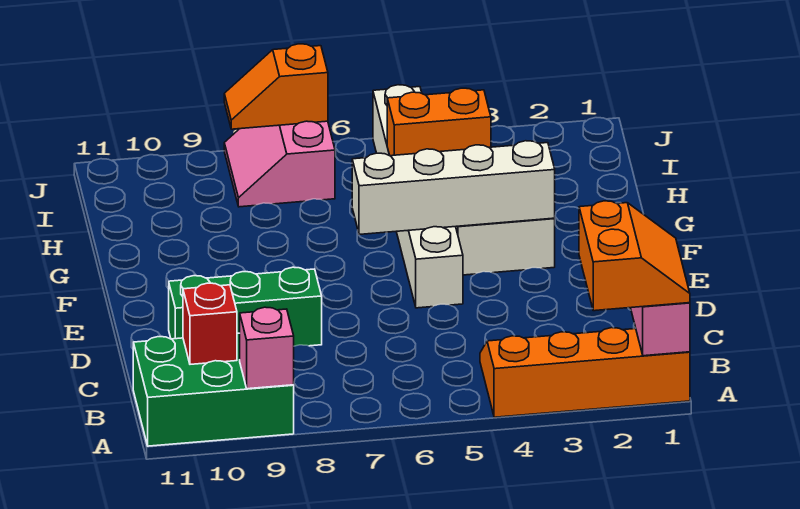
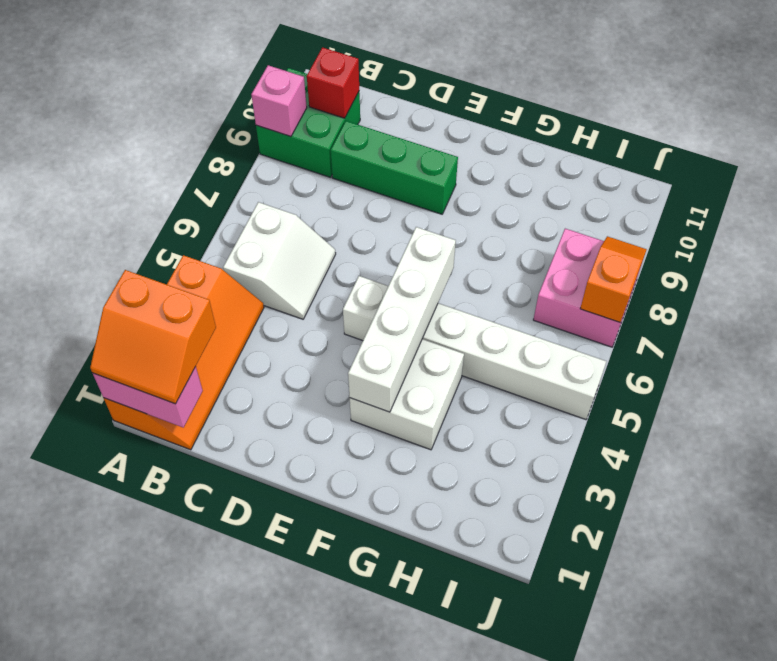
green 2x3 brick [133,333,294,446] -> green 2x2 brick [256,68,360,177]
none -> white 2x2 slope [223,202,336,319]
green 1x3 brick [169,267,322,346] -> green 1x3 brick turned to [331,121,458,214]
orange 1x2 brick [387,88,491,156] -> none
pink 2x2 slope [224,121,335,207] -> pink 2x2 brick [533,229,642,347]

